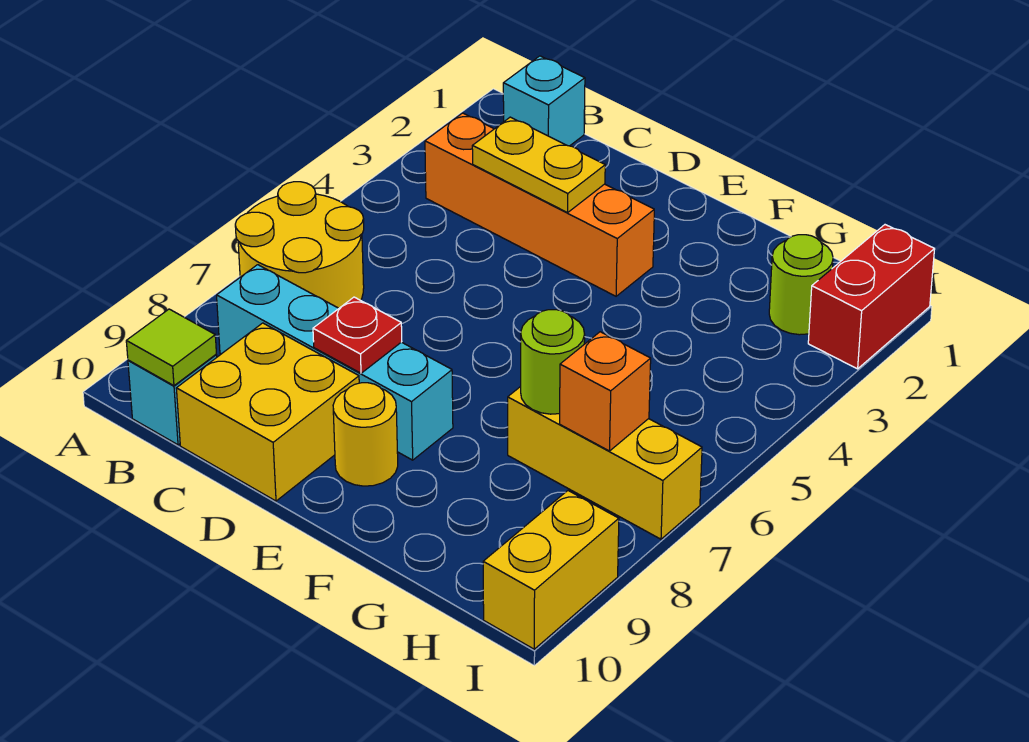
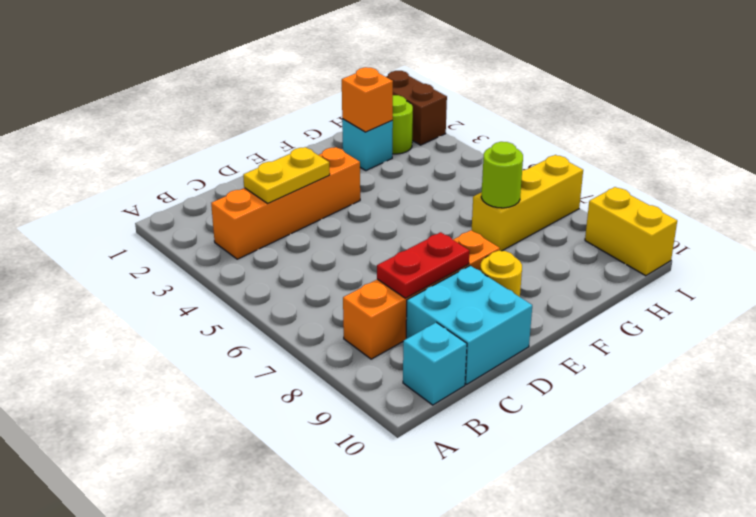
yellow 2x2 round brick [235,182,364,308] -> none
cyan 1x1 brick [503,56,585,146] -> cyan 1x1 brick moved to [342,119,393,171]
cyan 1x4 brick [217,265,453,460] -> orange 1x4 brick [343,230,500,359]
lime 1x1 tile [126,309,216,386] -> none
yellow 2x2 brick [176,323,359,501] -> cyan 2x2 brick [406,266,532,385]
red 1x1 plate [313,297,402,373] -> red 1x2 plate [377,232,469,298]
orange 1x1 brick [560,332,651,451] -> orange 1x1 brick moved to [342,67,393,132]
red 1x2 brick [808,225,935,369] -> brown 1x2 brick [386,71,447,145]

